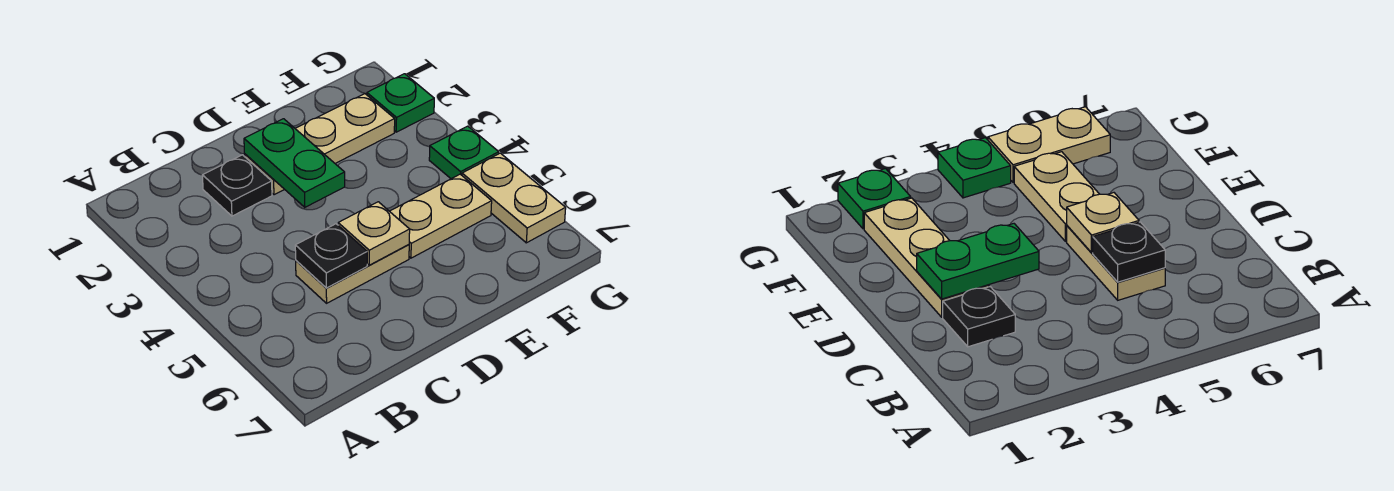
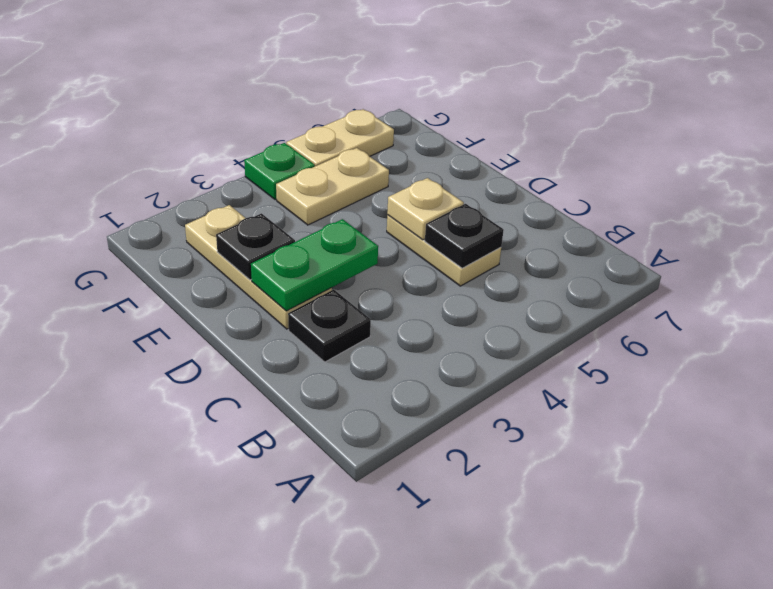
none -> black 1x1 plate [216,213,295,280]
tan 1x2 plate [390,174,492,258] -> tan 1x2 plate turned to [276,148,389,225]
green 1x1 plate [367,74,434,132] -> none

